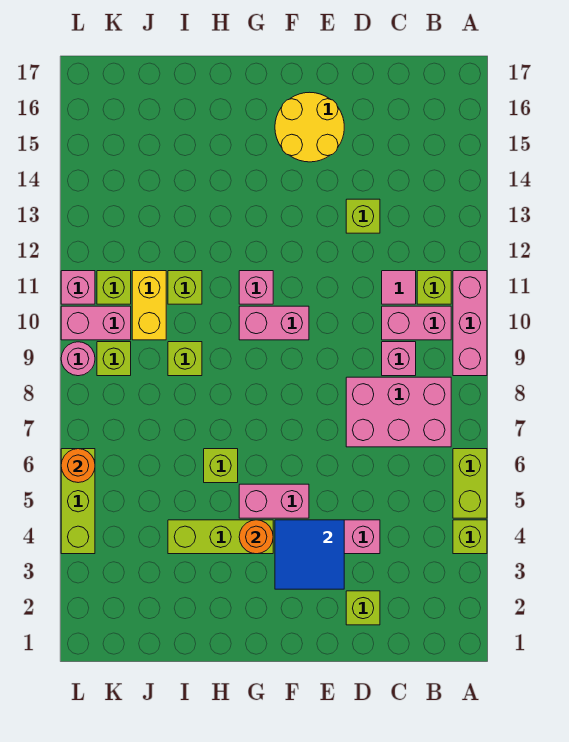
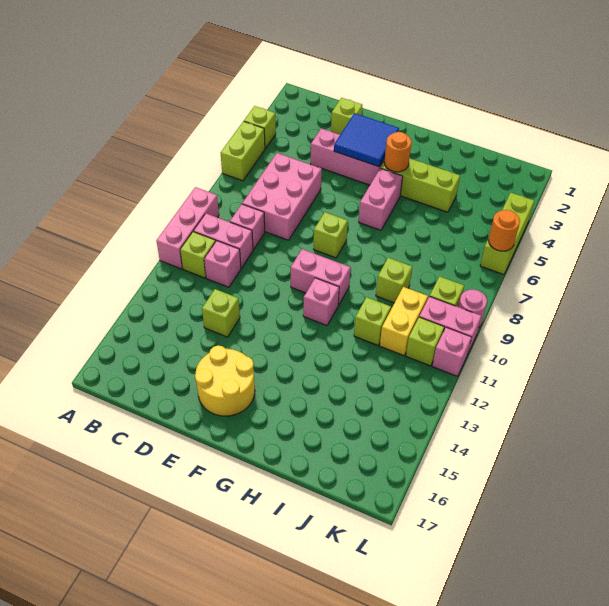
pink 2x3 brick [346,377,451,447] -> pink 2x3 brick turned to [242,153,322,240]
pink 1x1 tile [382,271,416,304] -> pink 1x1 brick [204,241,241,287]
pink 1x2 brick [239,484,309,518] -> pink 1x2 brick turned to [359,168,403,230]
lime 1x1 brick [204,449,238,483] -> lime 1x1 brick moved to [314,212,348,258]

